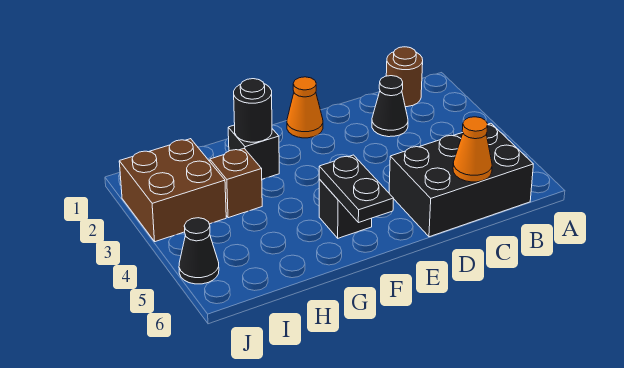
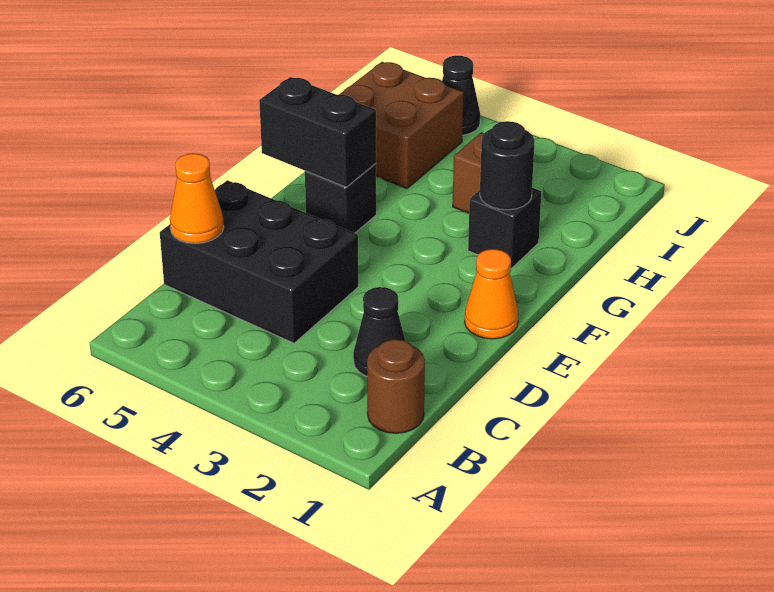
black 2x3 brick [389,123,533,237] -> black 2x3 brick turned to [160,180,358,343]
black 1x2 plate [319,155,394,223] -> black 1x2 brick [259,77,376,187]
brown 2x2 brick [119,139,226,242] -> brown 2x2 brick moved to [339,62,464,188]

